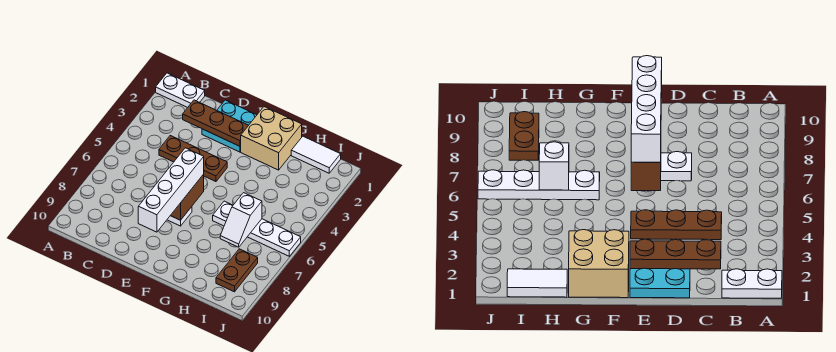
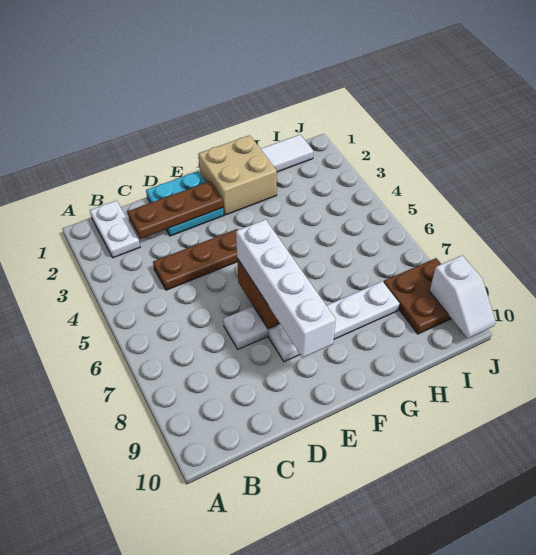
white 1x2 plate [156,73,205,108] -> white 1x2 plate turned to [90,201,140,258]
white 1x4 plate [213,201,301,256] -> white 1x4 plate moved to [269,281,399,362]
white 1x2 slope [220,193,262,247] -> white 1x2 slope moved to [430,255,496,338]
brown 1x2 plate [216,249,258,292] -> brown 2x2 plate [384,258,452,334]

